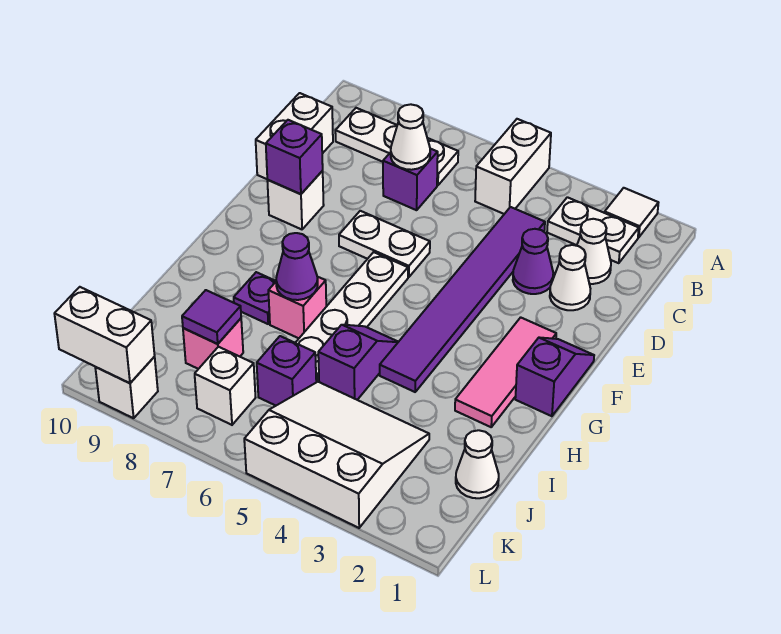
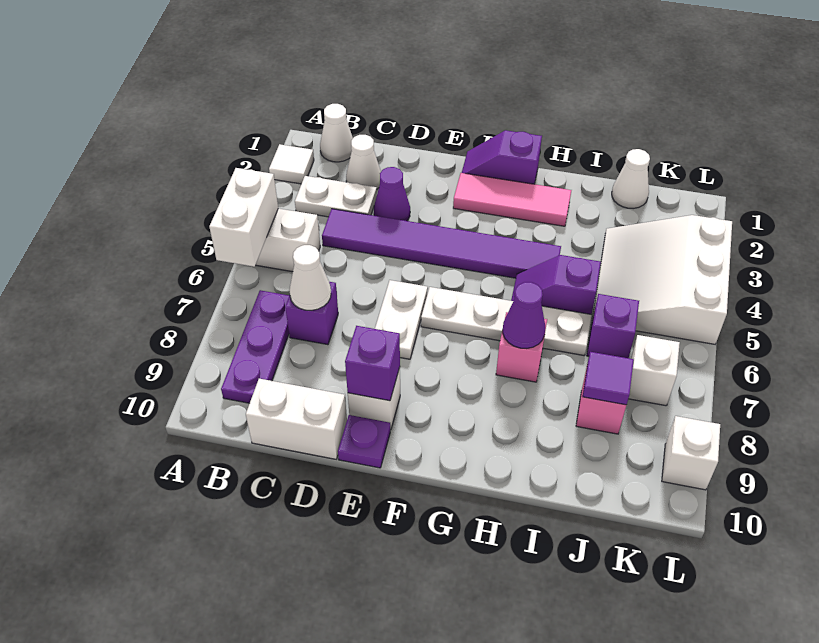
white 1x2 plate [547,197,639,263] -> white 1x2 plate turned to [295,176,377,217]
white 1x3 plate [335,108,458,185] -> purple 1x3 plate [221,290,289,403]
white 1x1 cone [550,245,590,310] -> white 1x1 cone moved to [320,104,353,162]
purple 1x1 plate [234,272,276,324] -> purple 1x1 plate moved to [338,415,390,468]
white 1x2 brick [55,287,155,383] -> white 1x2 brick moved to [209,168,278,267]

